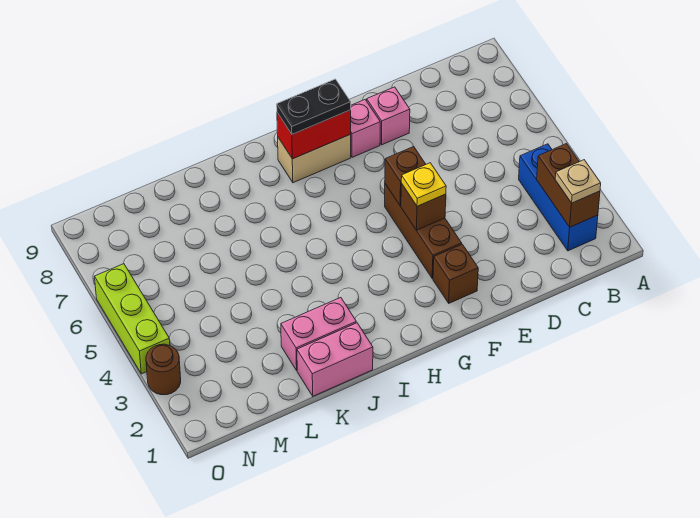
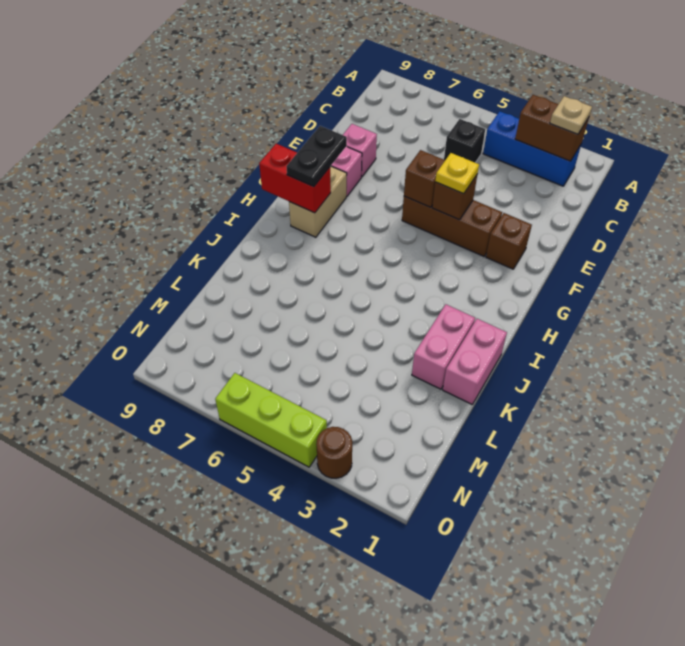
none -> black 1x1 brick [444,119,485,163]
red 1x2 brick [277,110,351,159] -> red 1x2 brick turned to [259,144,331,213]

